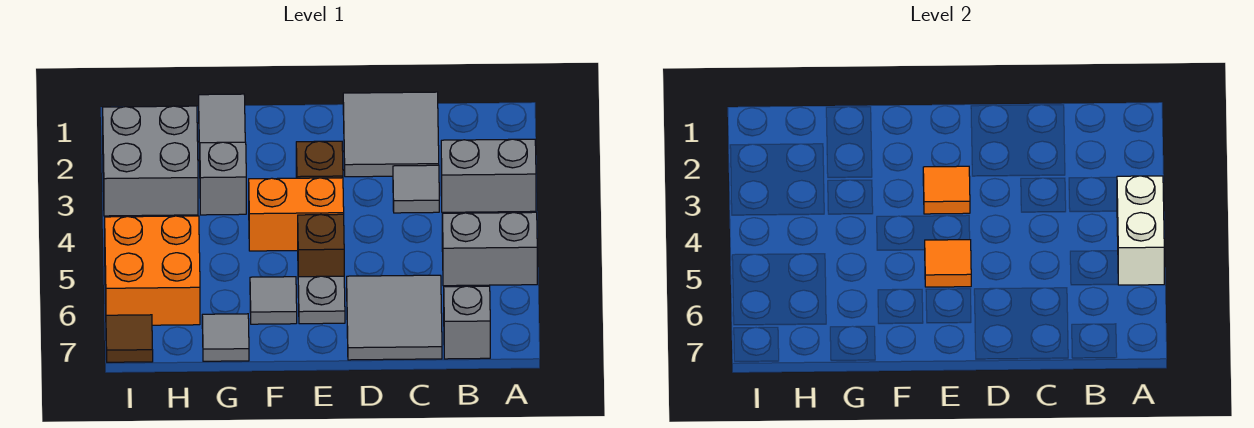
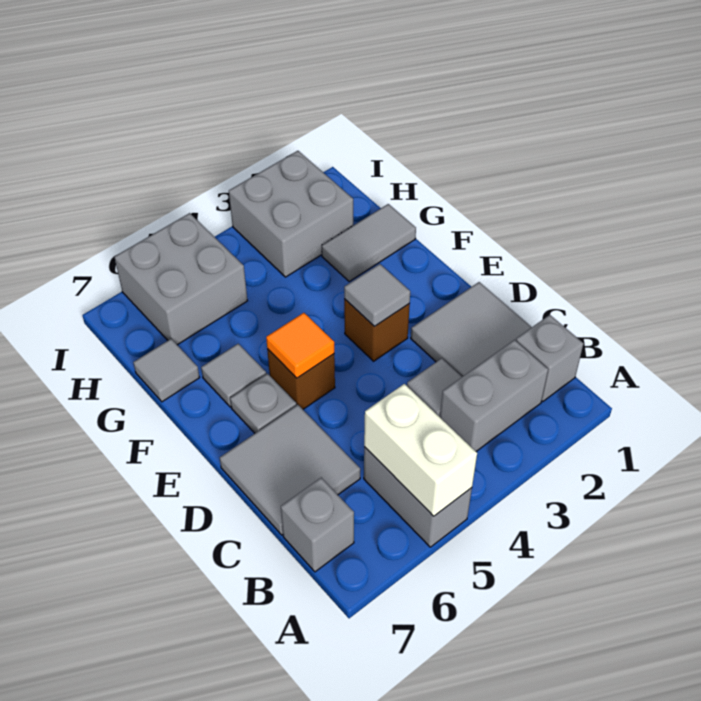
grey 1x2 brick [441,139,536,212] -> grey 1x2 brick turned to [440,340,548,451]
white 1x2 brick [1117,176,1164,285] -> white 1x2 brick turned to [364,384,477,516]
orange 1x1 tile [923,166,970,214] -> grey 1x1 tile [344,264,410,327]
orange 1x2 brick [249,178,344,251] -> none
grey 1x1 brick [200,142,246,215] -> grey 1x1 brick moved to [516,315,584,402]
orange 2x2 brick [105,216,200,325] -> grey 2x2 brick [115,213,247,345]
brown 1x1 tile [106,315,153,362] -> none

